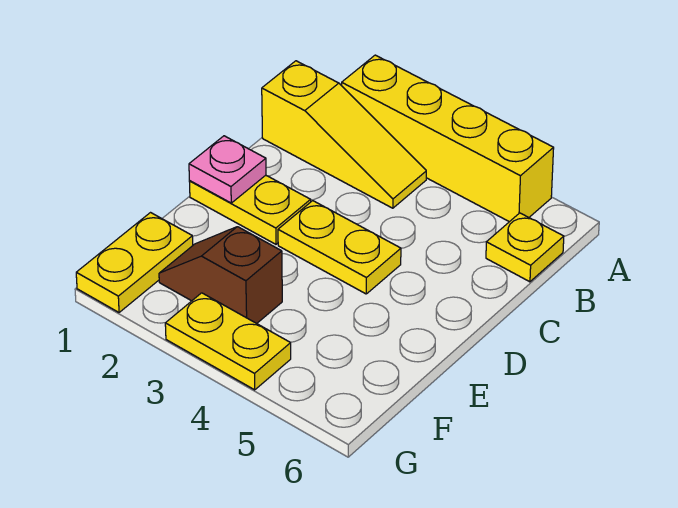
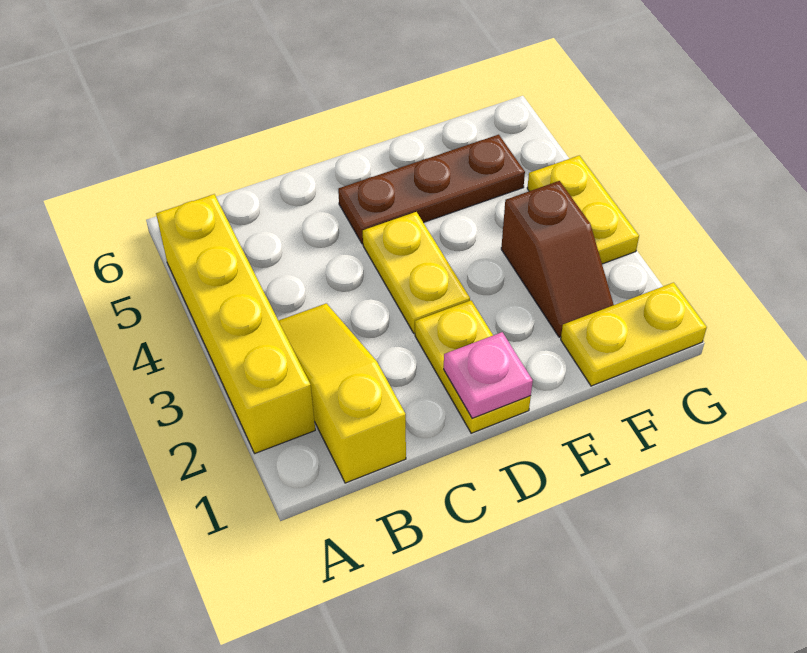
yellow 1x1 plate [486,213,564,282] -> none
none -> brown 1x3 plate [338,135,525,244]

